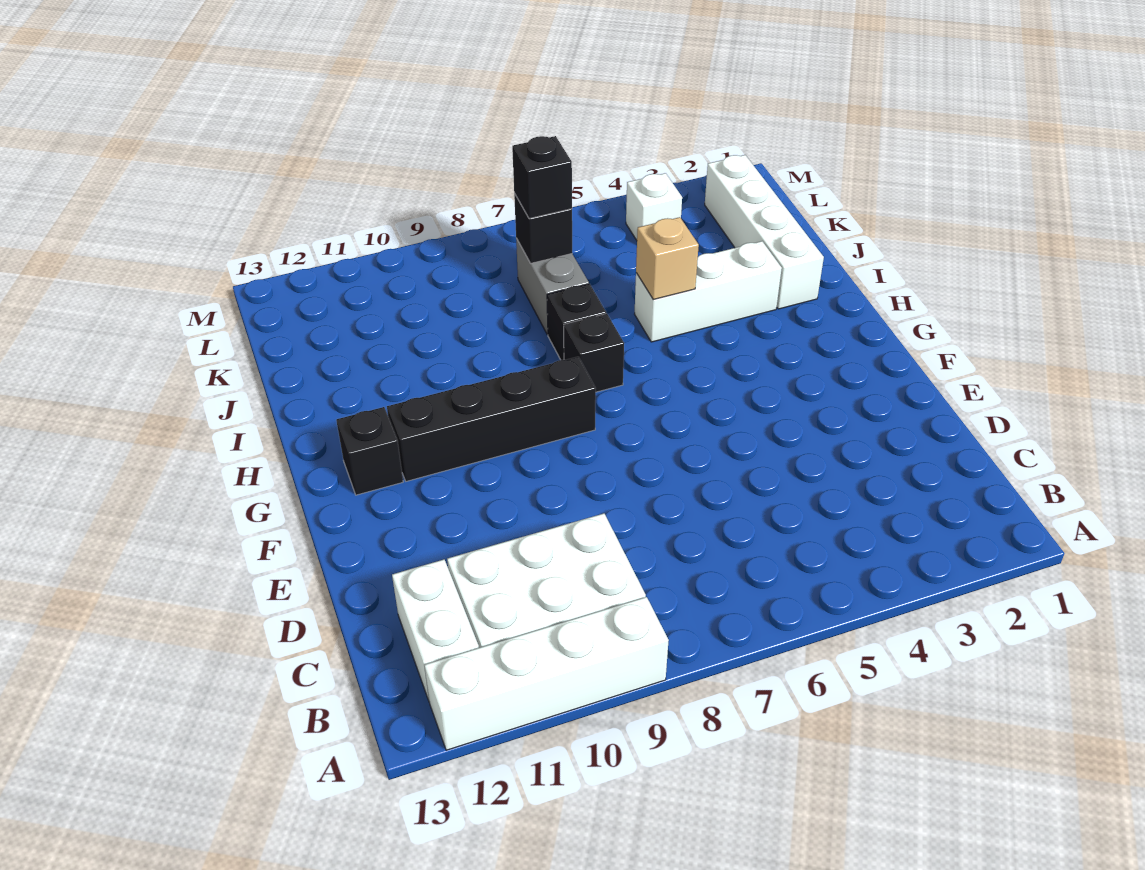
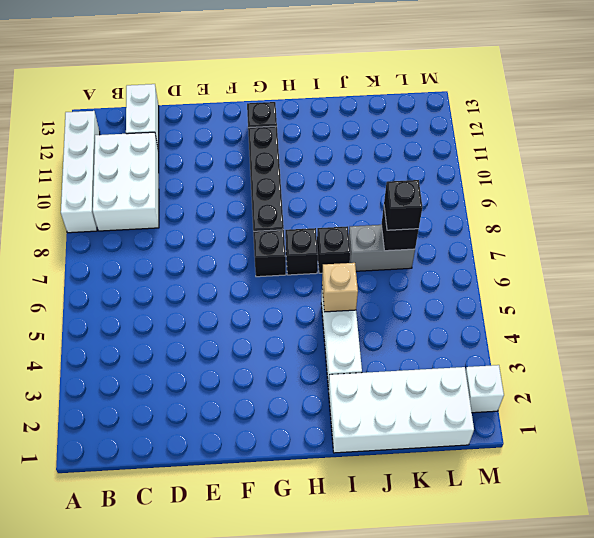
white 1x2 brick [392,560,479,701] -> white 1x2 brick turned to [126,84,159,152]
none -> black 1x1 brick [253,230,286,277]
white 1x4 brick [705,155,824,309] -> white 2x4 brick [329,367,474,453]
white 1x1 brick [626,173,682,240] -> white 1x1 brick moved to [466,365,504,413]

